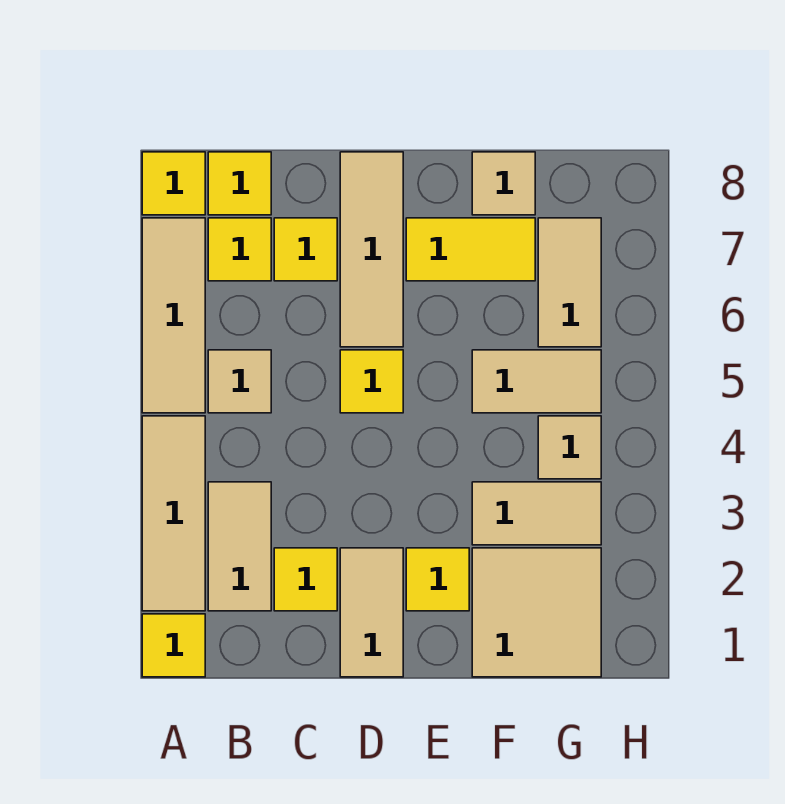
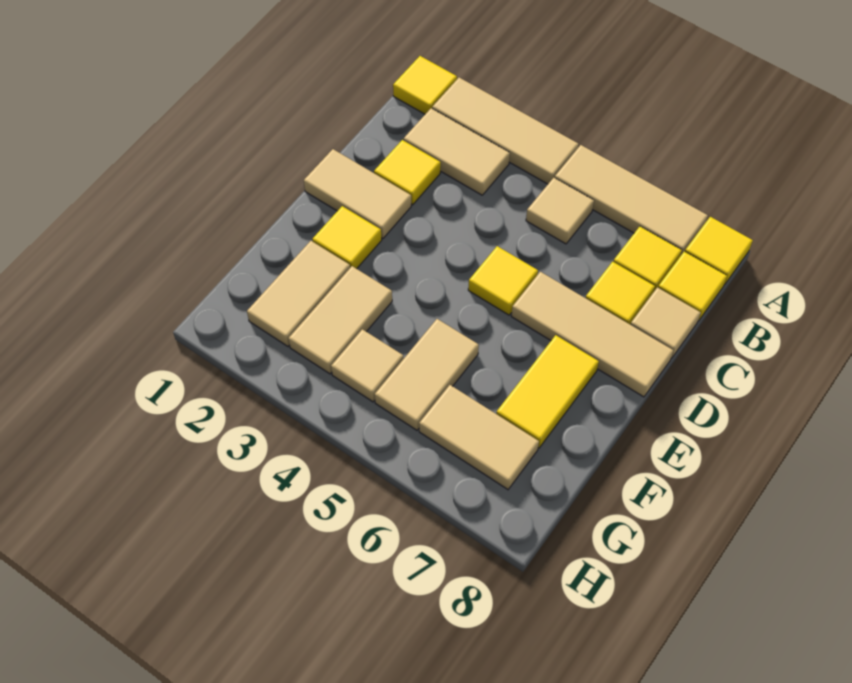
tan 2x2 tile [472,548,601,677] -> tan 1x2 tile [247,241,350,347]
tan 1x1 tile [472,152,535,215] -> tan 1x1 tile moved to [631,288,701,358]

